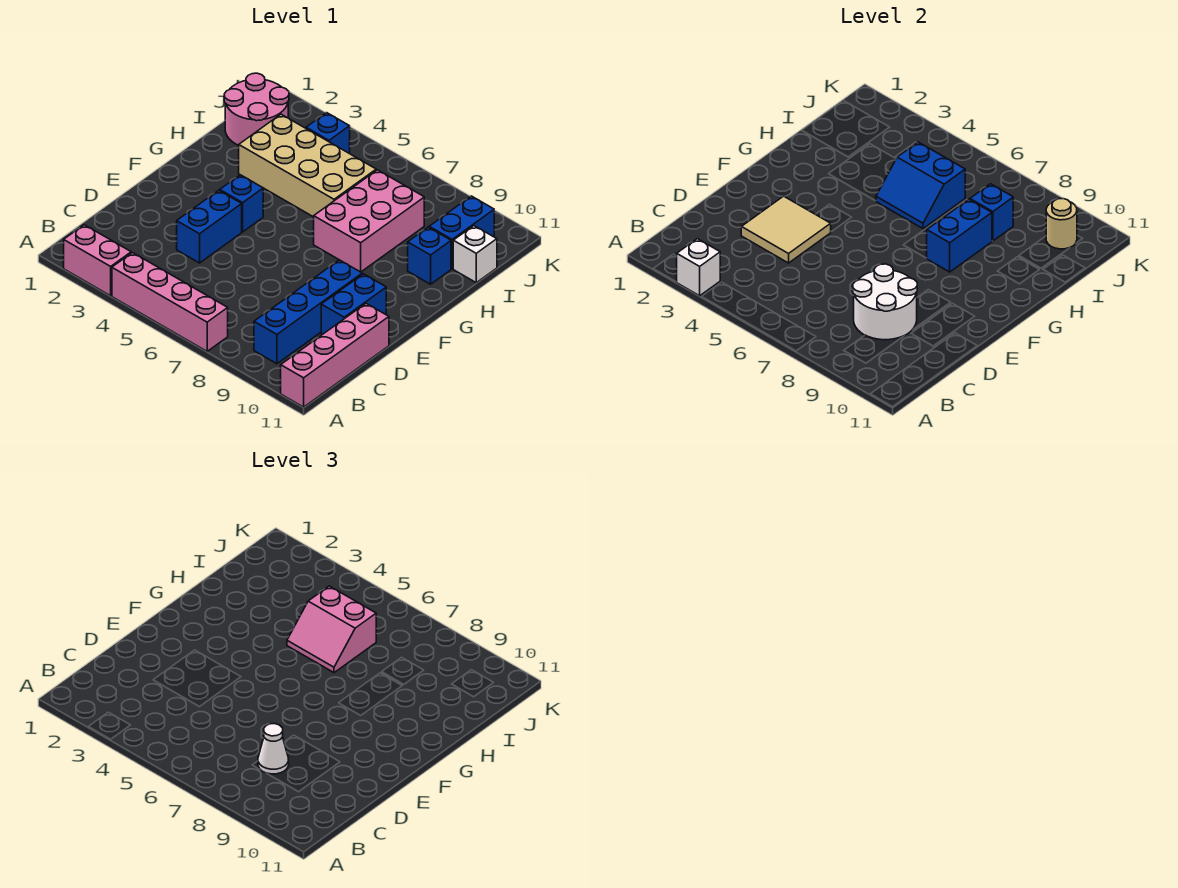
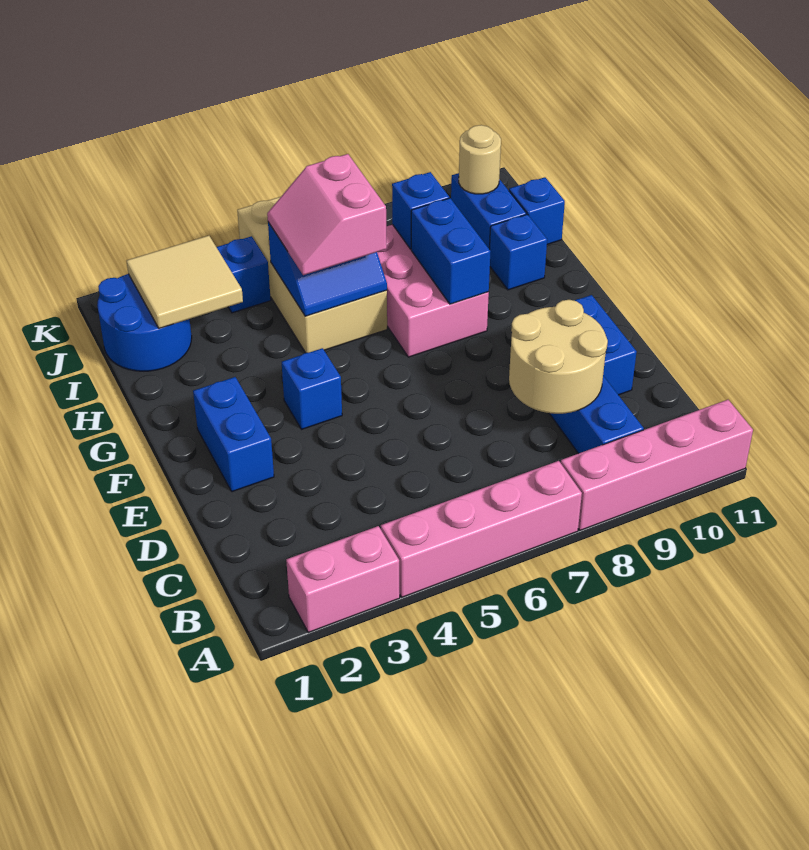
white 1x1 brick [677,239,720,296] -> none
pink 1x4 brick [281,304,389,407] -> pink 1x4 brick turned to [561,400,753,530]
white 2x2 round brick [853,264,917,340] -> tan 2x2 round brick [509,300,608,414]
white 1x1 cone [258,724,289,774] -> none
tan 2x2 tile [741,196,831,263] -> tan 2x2 tile moved to [127,236,243,329]
blue 1x2 brick [177,190,242,263] -> blue 1x2 brick moved to [193,377,274,492]
tan 2x4 brick [239,114,376,217] -> tan 2x4 brick turned to [237,197,387,353]
pink 2x2 slope [287,586,376,673] -> pink 2x2 slope turned to [267,154,387,275]
pink 2x2 round brick [224,73,289,145] -> blue 2x2 round brick [97,274,192,371]
white 1x1 brick [453,226,497,283] -> blue 1x1 brick [509,177,565,244]

